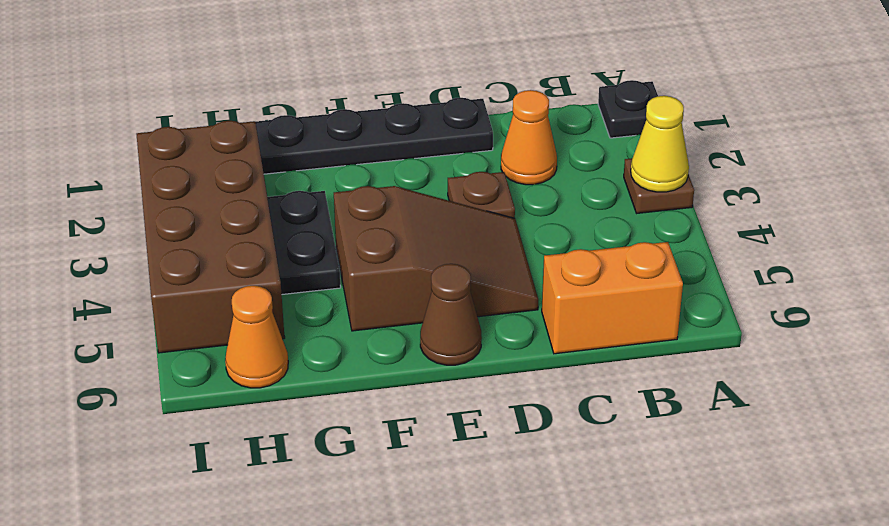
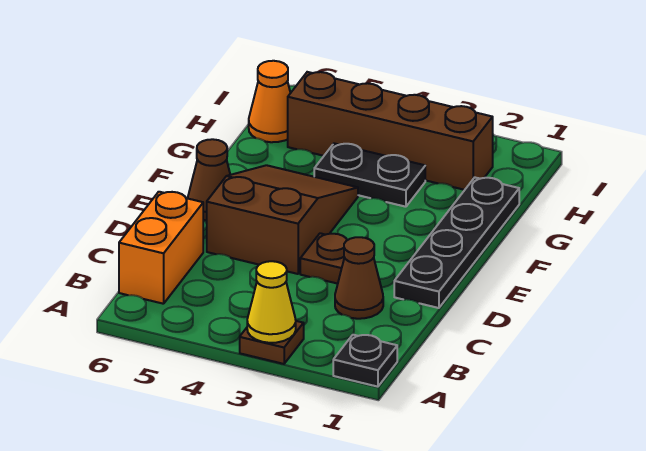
orange 1x1 cone [501,90,557,185] -> brown 1x1 cone [335,237,383,319]
brown 2x3 slope [334,186,538,331] -> brown 2x3 slope turned to [207,165,358,274]
brown 2x4 brick [136,121,285,353] -> brown 1x4 brick [288,72,493,190]

